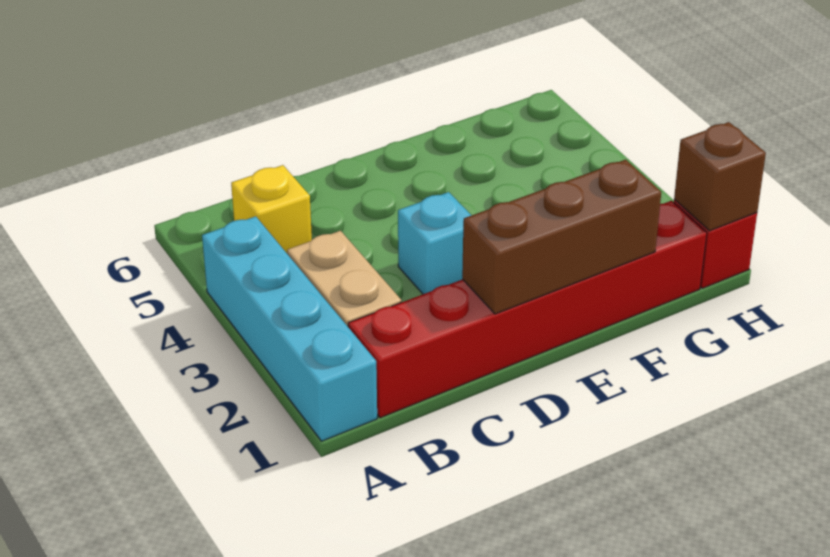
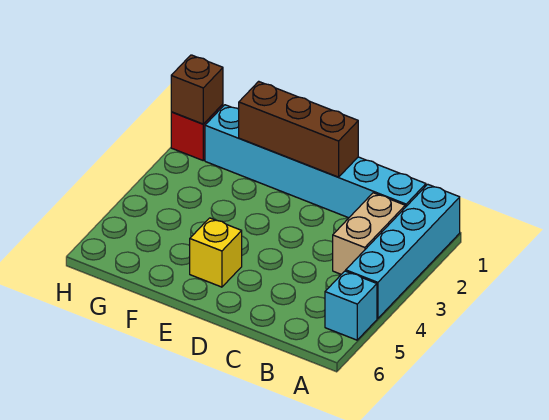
red 1x6 brick [348,201,707,418] -> cyan 1x6 brick [205,105,426,218]
yellow 1x1 brick [231,165,312,253] -> yellow 1x1 brick moved to [190,218,242,287]
cyan 1x1 brick [398,192,471,294] -> cyan 1x1 brick moved to [325,271,377,340]

